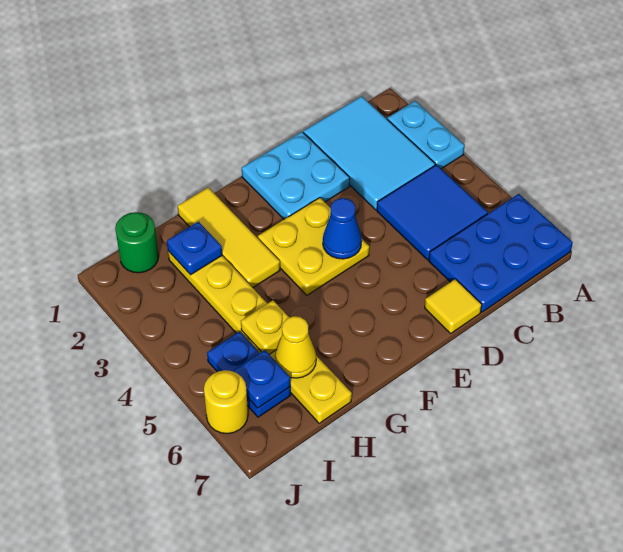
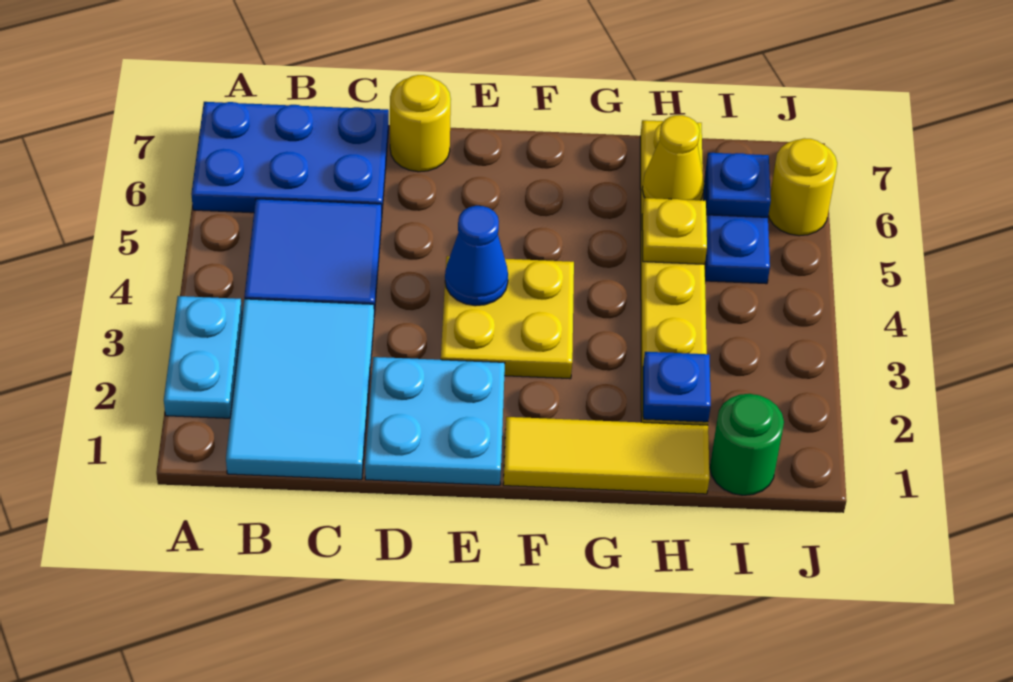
yellow 1x1 tile [425,279,482,333] -> yellow 1x1 round brick [390,75,451,172]
yellow 1x3 tile [178,187,280,288] -> yellow 1x3 tile turned to [503,417,709,494]

